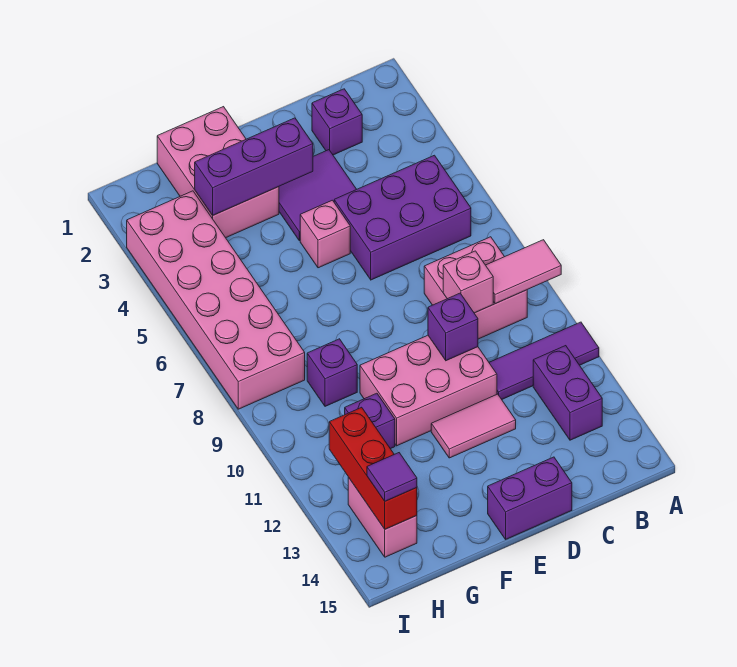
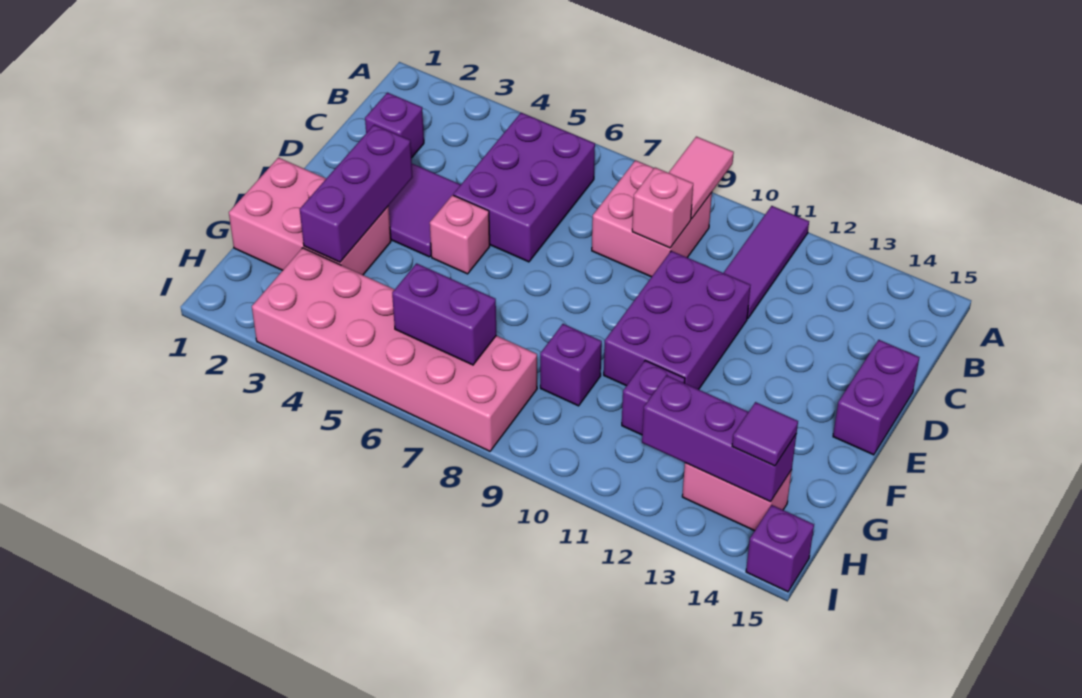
purple 1x2 brick [533,346,602,440] -> purple 1x2 brick moved to [392,263,496,365]
pink 2x3 brick [360,335,497,446] -> purple 2x3 brick [604,251,751,389]
purple 1x1 brick [428,293,478,361] -> purple 1x1 brick moved to [746,505,814,592]
pink 1x2 tile [431,394,516,458] -> none
red 1x3 brick [329,407,417,529] -> purple 1x3 brick [642,375,796,502]

